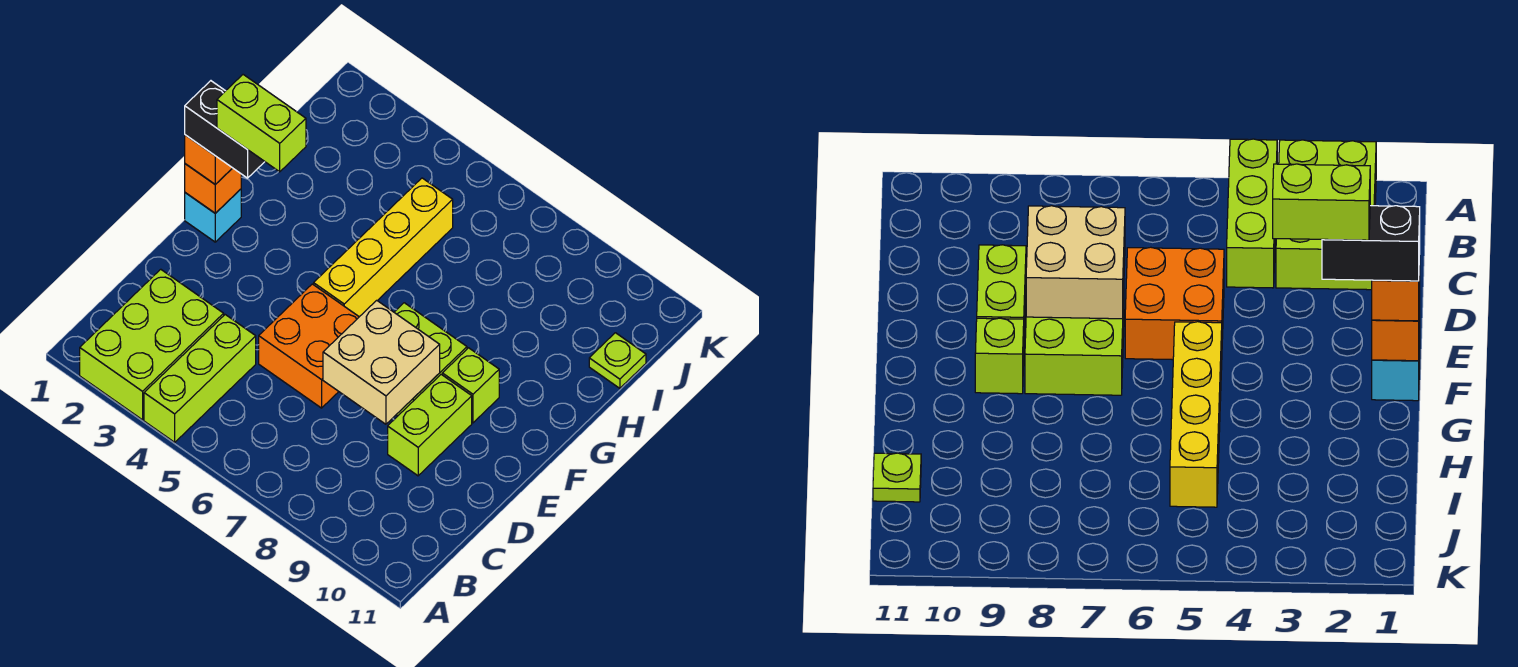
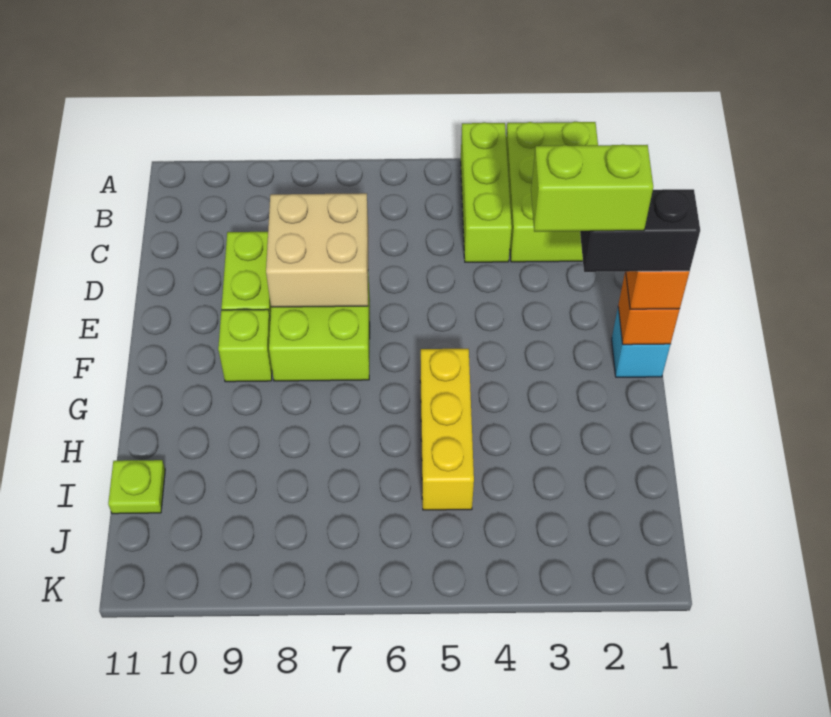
orange 2x2 brick [259,284,359,408] -> none
yellow 1x4 brick [314,178,453,317] -> yellow 1x3 brick [420,349,474,510]

